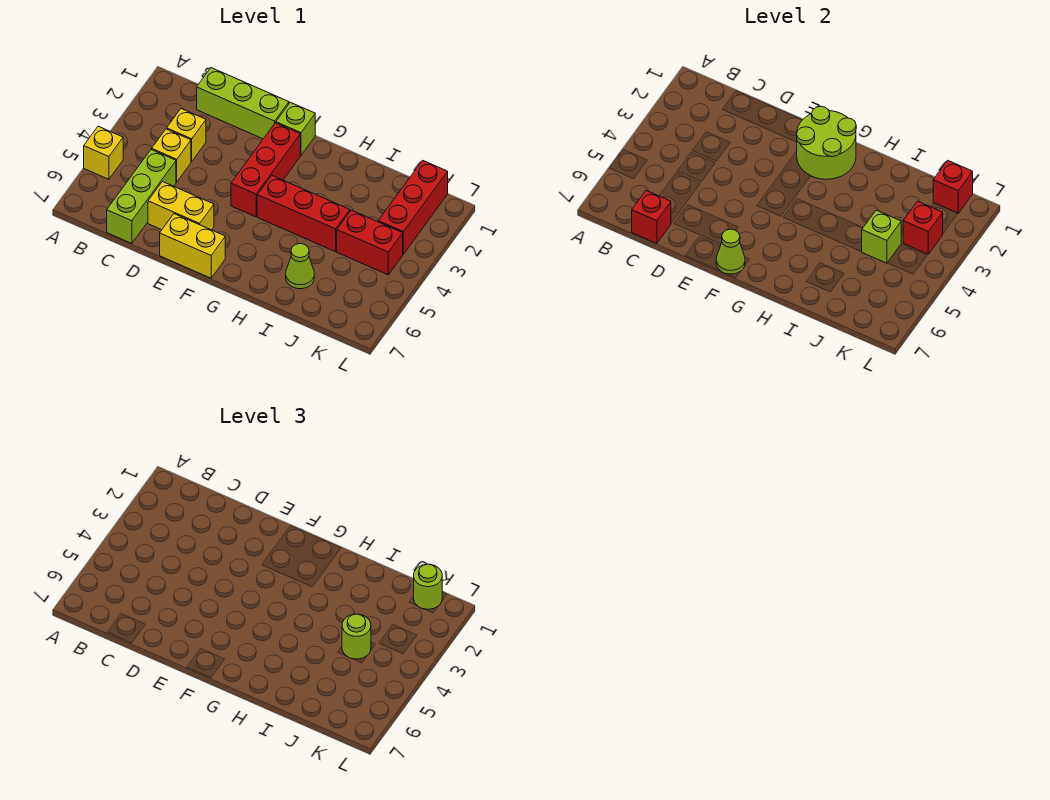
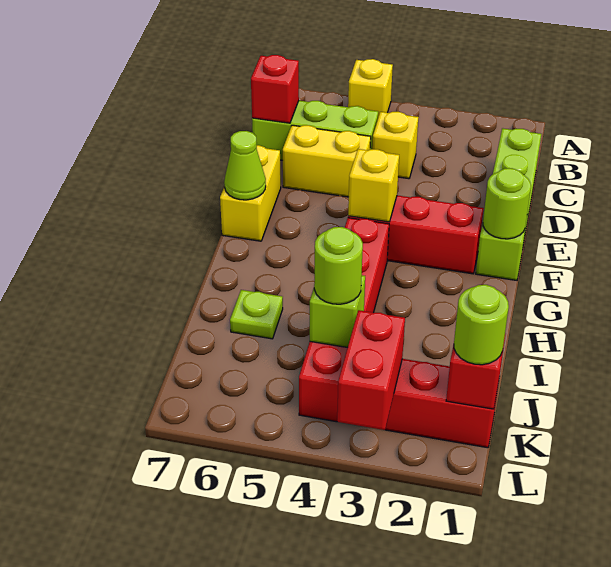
yellow 1x1 brick [167,109,206,162] -> yellow 1x1 brick moved to [348,149,399,222]
yellow 1x2 brick [148,182,214,230] -> yellow 1x2 brick turned to [283,125,371,197]
lime 2x2 round brick [797,106,856,179] -> lime 1x1 round brick [483,168,531,239]
lime 1x1 cone [286,244,314,289] -> lime 1x1 plate [230,290,283,339]
red 1x1 brick [903,201,943,254] -> red 1x2 brick [337,310,405,430]

